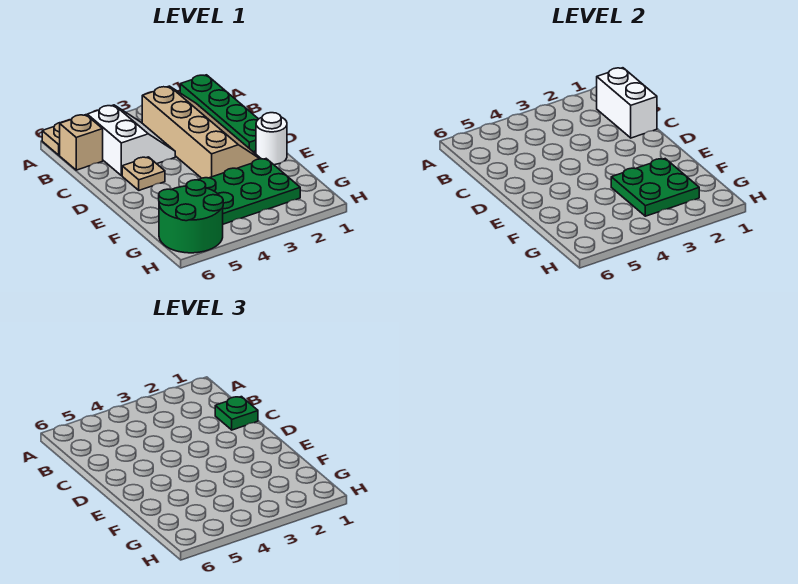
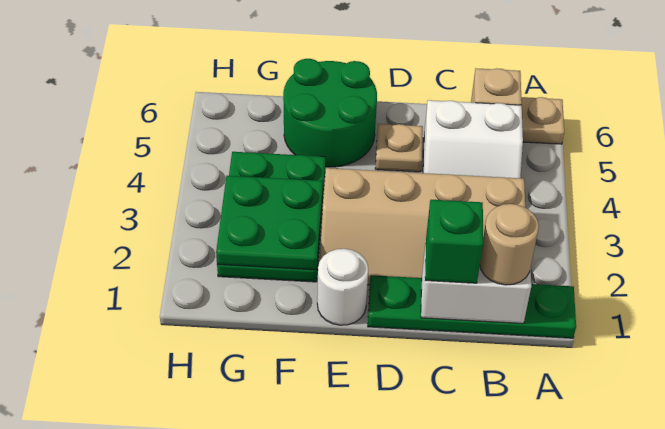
none -> tan 1x1 round brick [480,204,539,285]
green 1x1 plate [215,397,258,430] -> green 1x1 brick [425,200,483,283]
green 2x2 round brick [159,180,223,253] -> green 2x2 round brick moved to [283,59,377,167]

